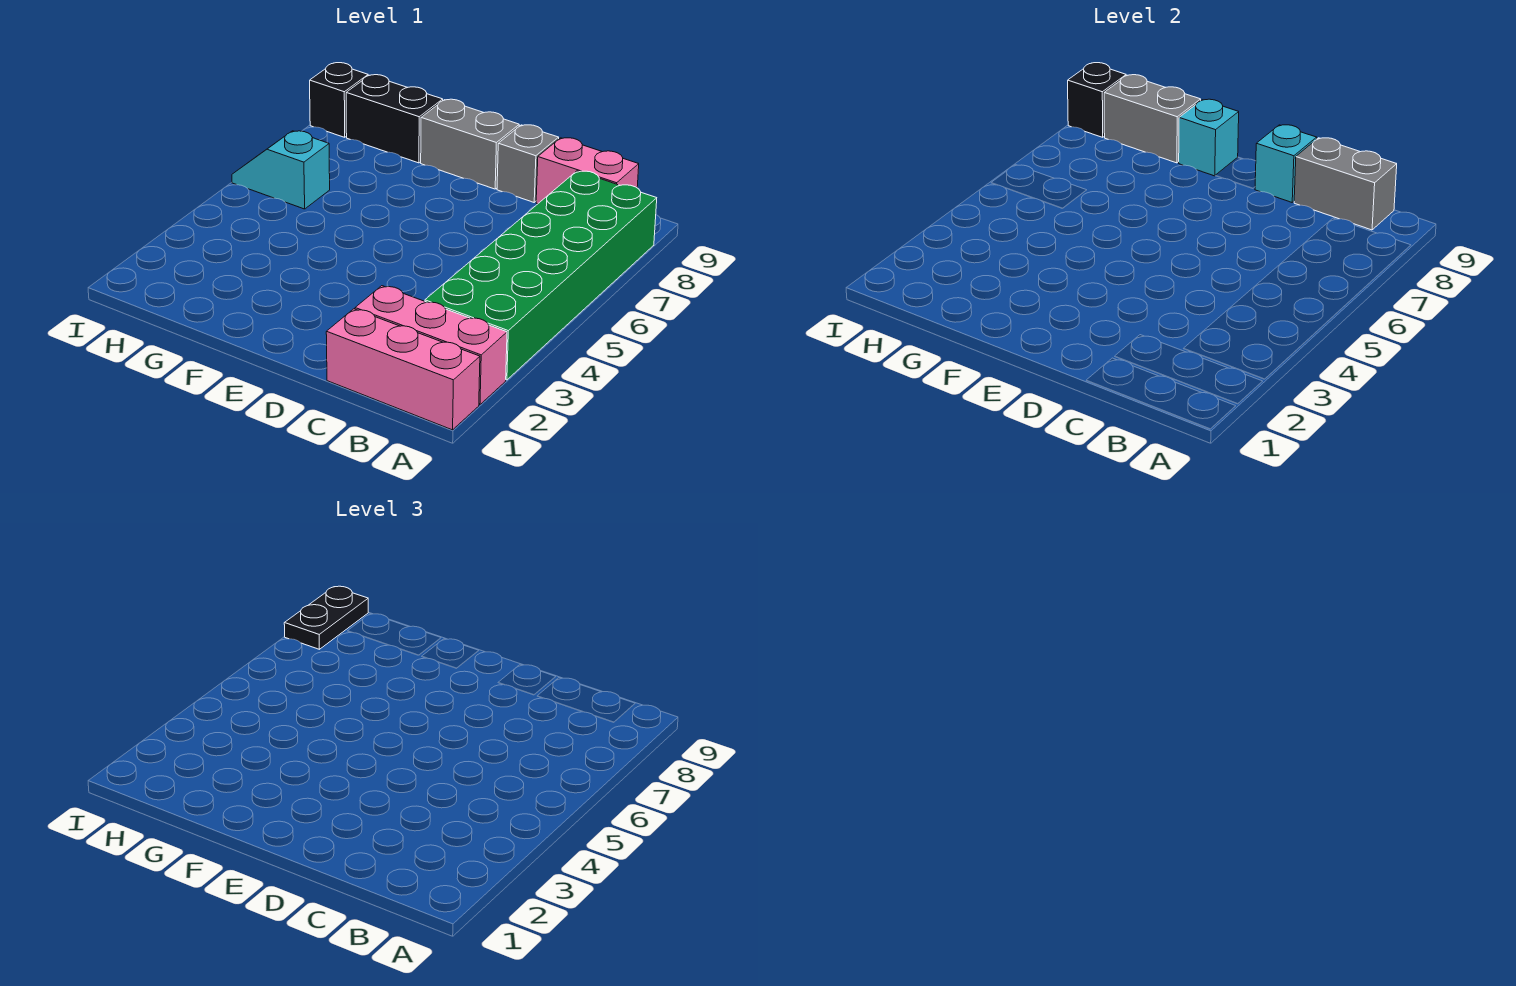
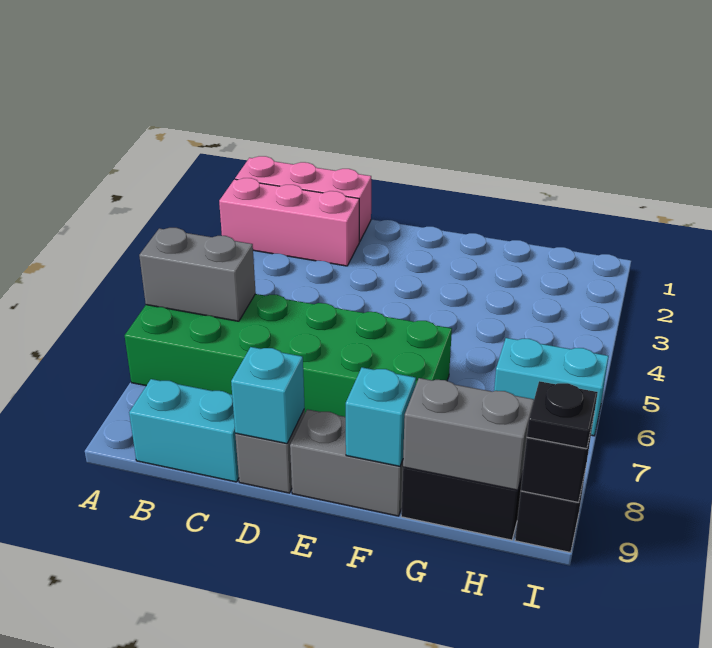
green 2x6 brick [425,171,657,380] -> green 2x6 brick turned to [125,294,452,417]
pink 1x2 brick [536,138,639,204] -> cyan 1x2 brick [129,379,239,482]
grey 1x2 brick [1294,138,1397,230] -> grey 1x2 brick moved to [139,228,256,321]
cyan 1x2 slope [232,131,330,209] -> cyan 1x2 brick [494,338,609,436]
black 1x2 plate [284,586,368,649] -> black 1x1 plate [527,381,598,449]

